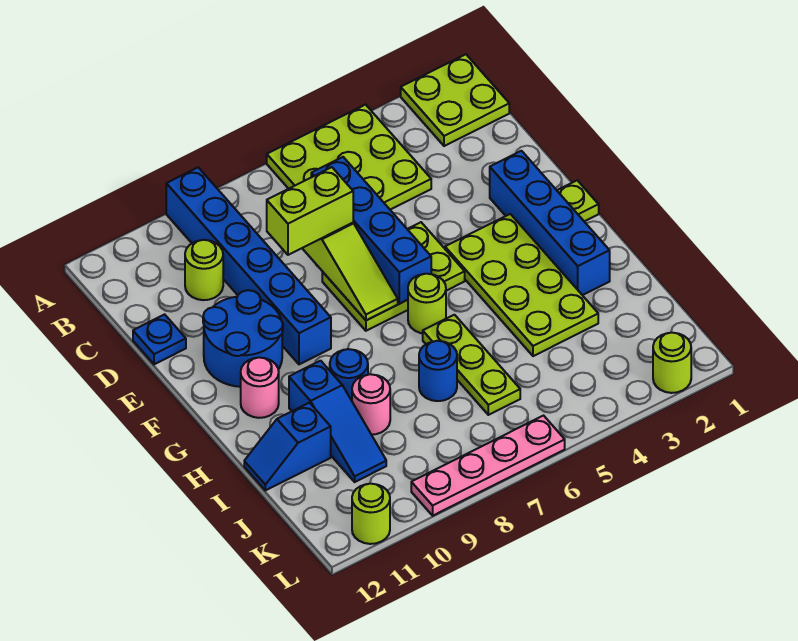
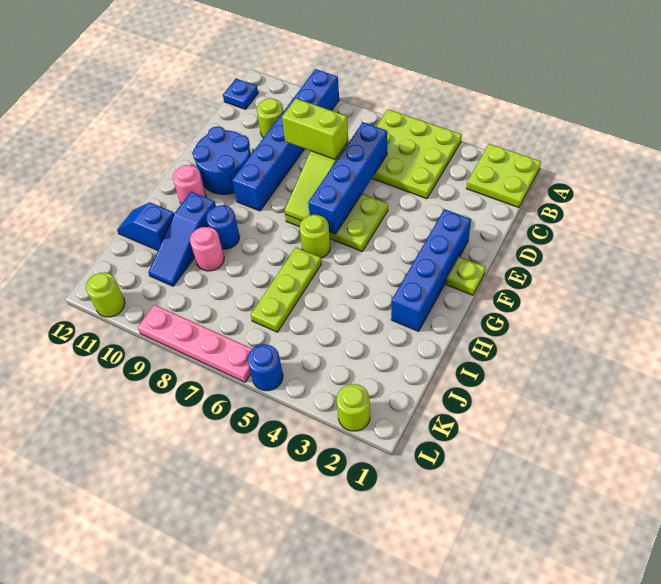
blue 1x1 plate [133,314,186,364] -> blue 1x1 plate moved to [223,79,258,109]
lime 2x4 plate [445,214,598,356] -> none
blue 1x1 round brick [419,341,457,401] -> blue 1x1 round brick moved to [247,344,283,391]

